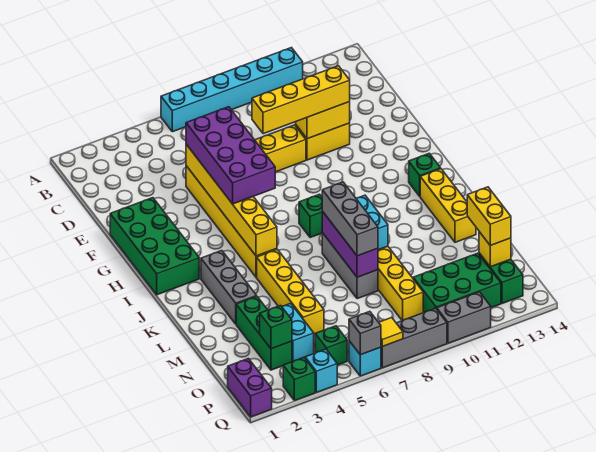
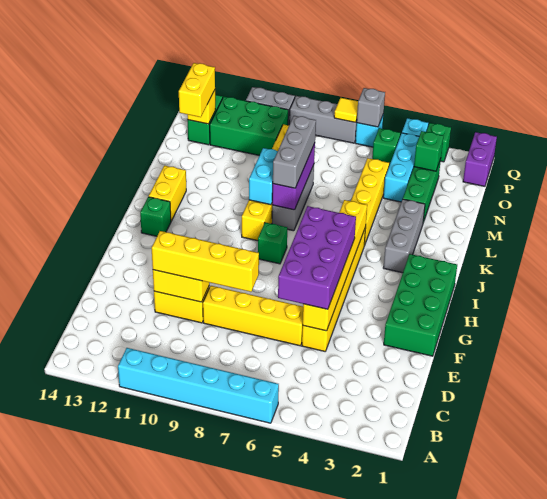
yellow 1x3 brick [420,169,476,242] -> yellow 1x2 brick [149,166,186,221]
cyan 1x2 brick [282,303,314,362] -> cyan 1x3 brick [383,133,419,202]

